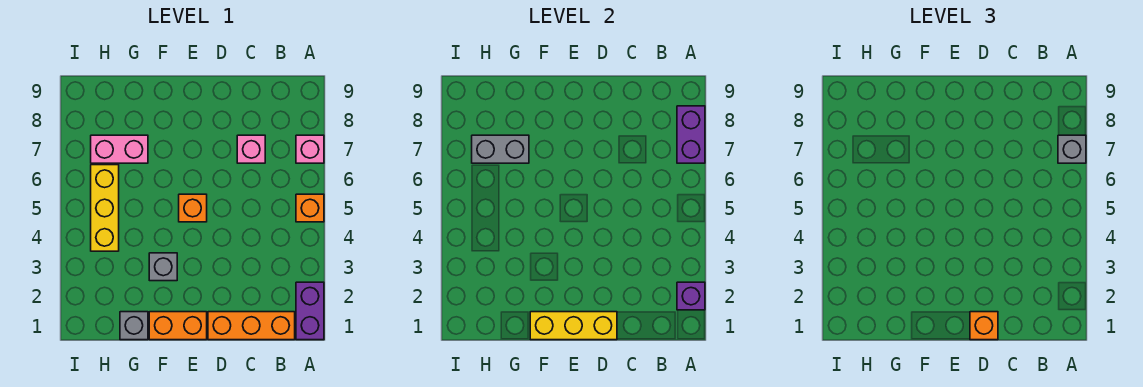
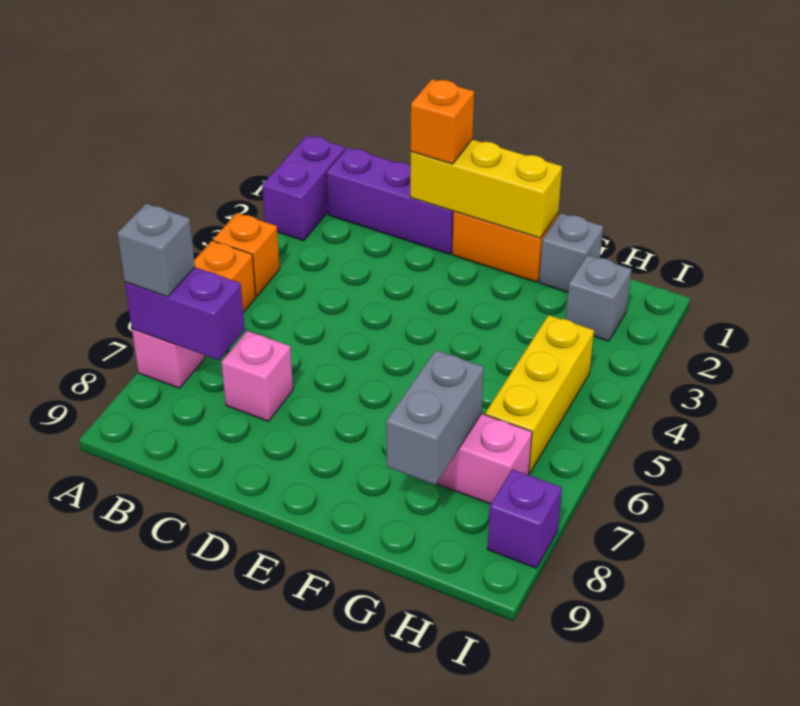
purple 1x1 brick [677,282,705,310] -> purple 1x1 brick moved to [487,469,562,568]
purple 1x2 brick [677,106,705,163] -> purple 1x2 brick turned to [125,267,245,360]
orange 1x3 brick [208,312,295,340] -> purple 1x3 brick [326,148,454,254]
orange 1x1 brick [179,194,207,222] -> orange 1x1 brick moved to [213,213,280,296]
grey 1x1 brick [149,253,177,281] -> grey 1x1 brick moved to [566,255,631,341]
grey 1x2 brick [472,135,529,163] -> grey 1x2 brick turned to [386,350,484,485]

